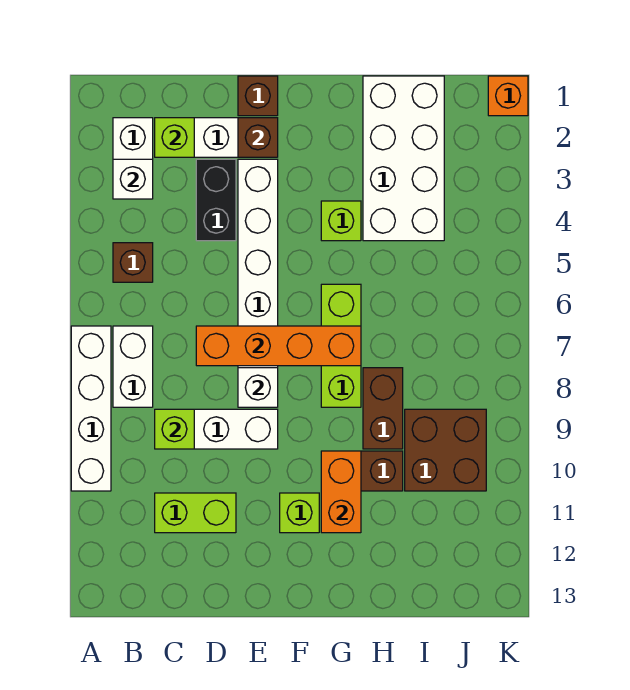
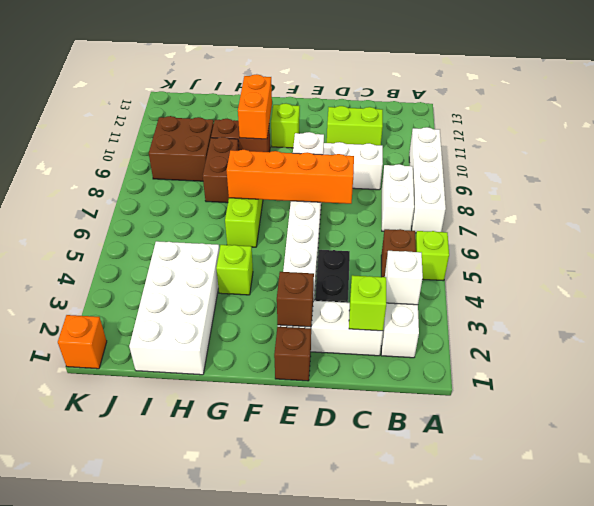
lime 1x1 brick [155,409,194,449] -> lime 1x1 brick moved to [415,231,449,281]

